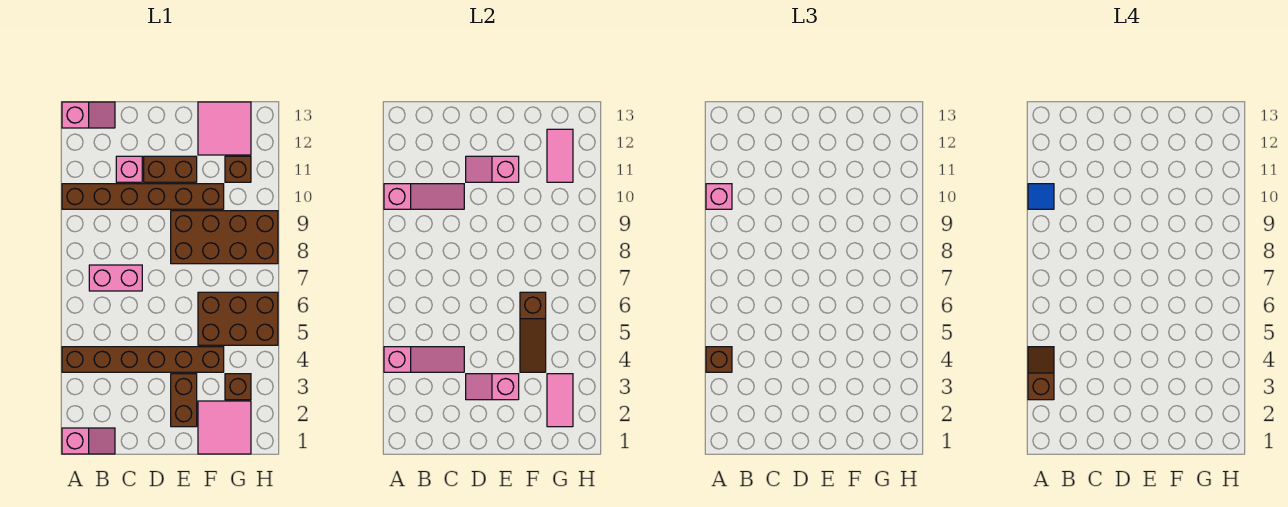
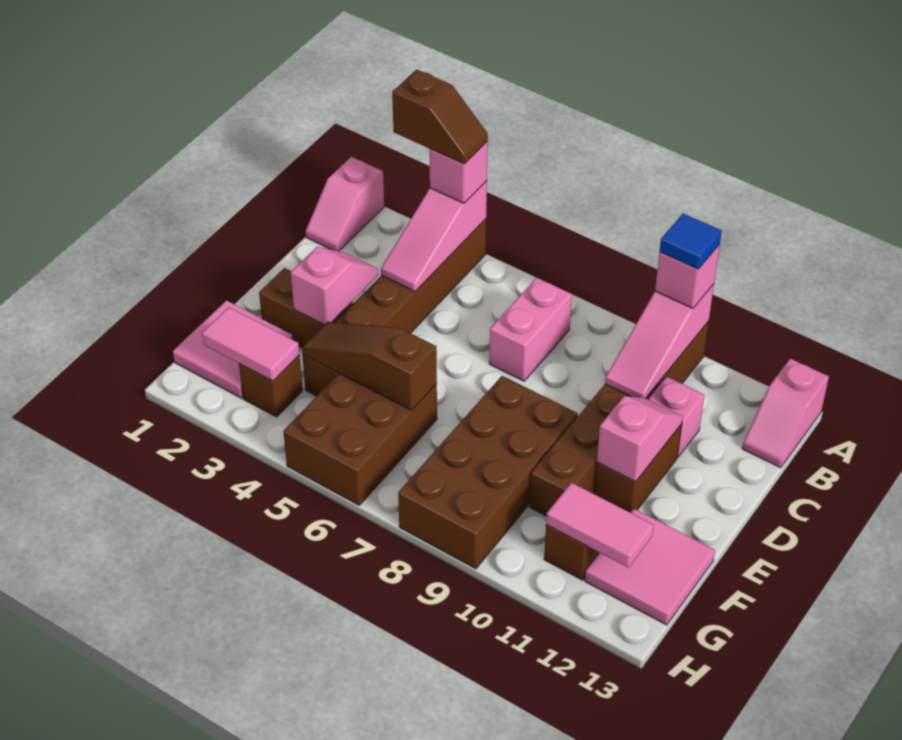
brown 1x1 brick [706,347,732,372] -> pink 1x1 brick [430,141,488,203]

